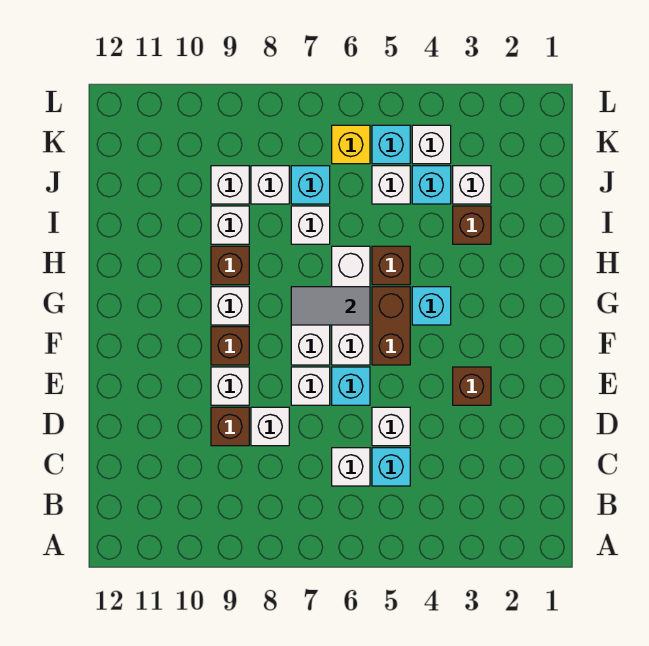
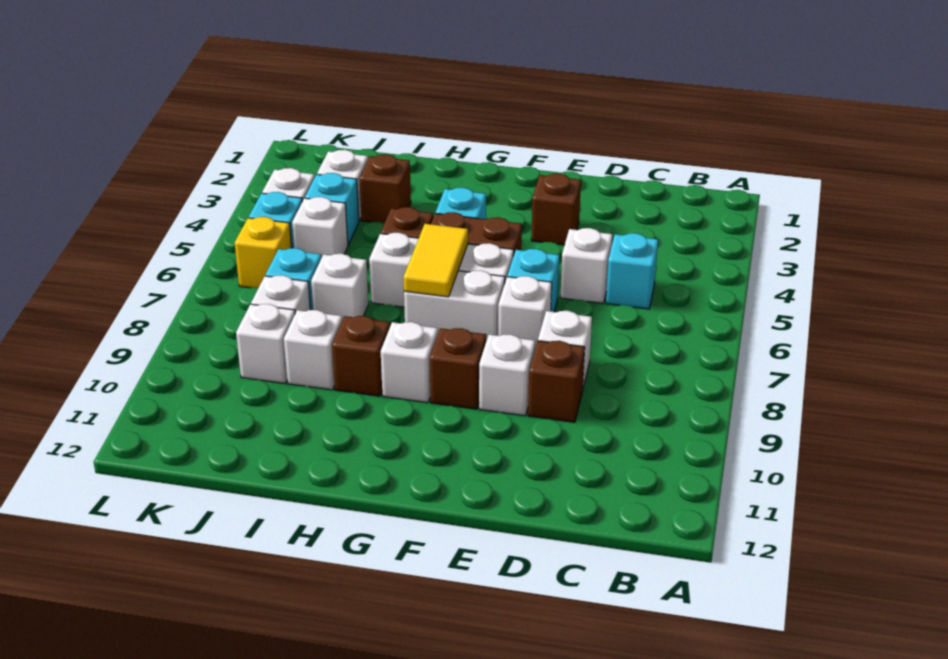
white 1x1 brick [332,448,370,486] -> none
grey 1x2 tile [291,287,370,325] -> yellow 1x2 tile [404,224,468,297]

